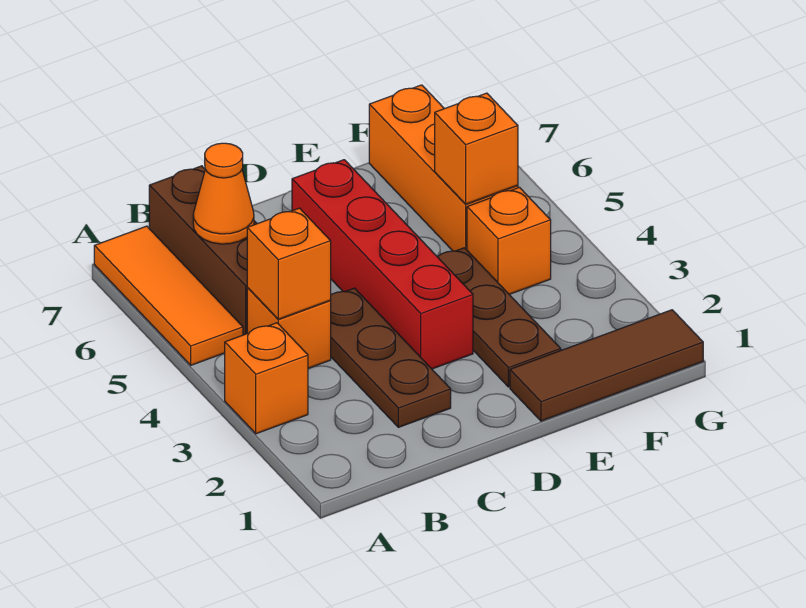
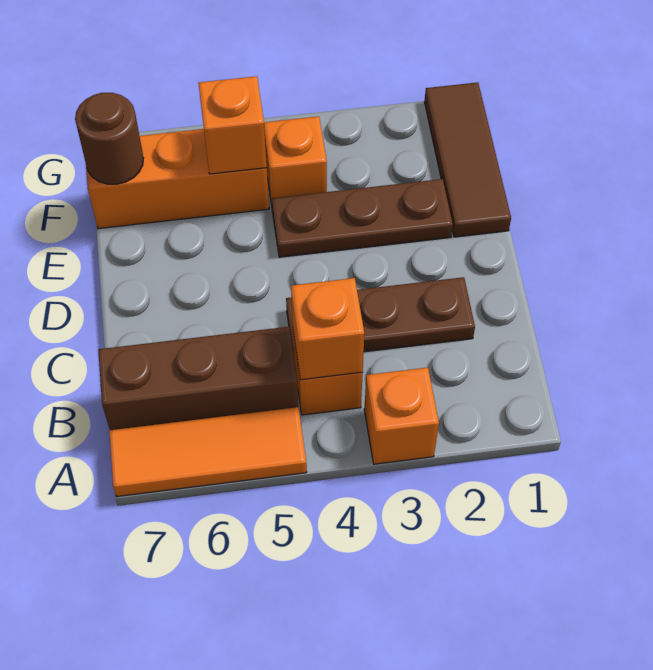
orange 1x1 cone [193,143,254,244] -> none
red 1x4 brick [292,160,473,369] -> none
none -> brown 1x1 round brick [75,93,144,184]

